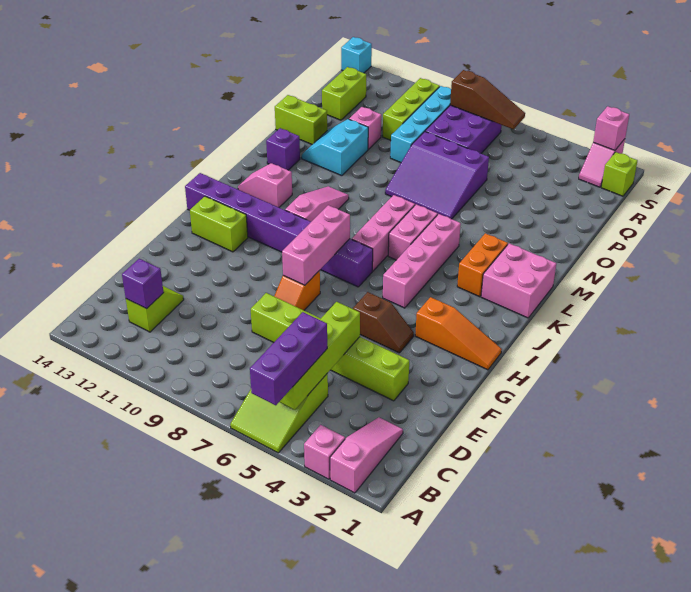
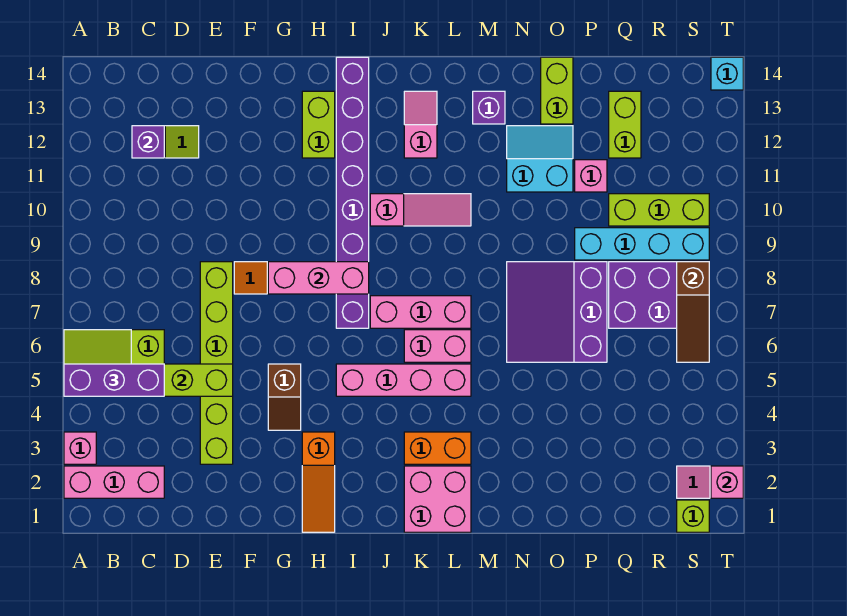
pink 1x3 slope [330,417,403,493] -> pink 1x3 brick [64,466,164,498]
lime 1x2 brick [322,67,366,120] -> lime 1x2 brick turned to [609,91,641,158]

